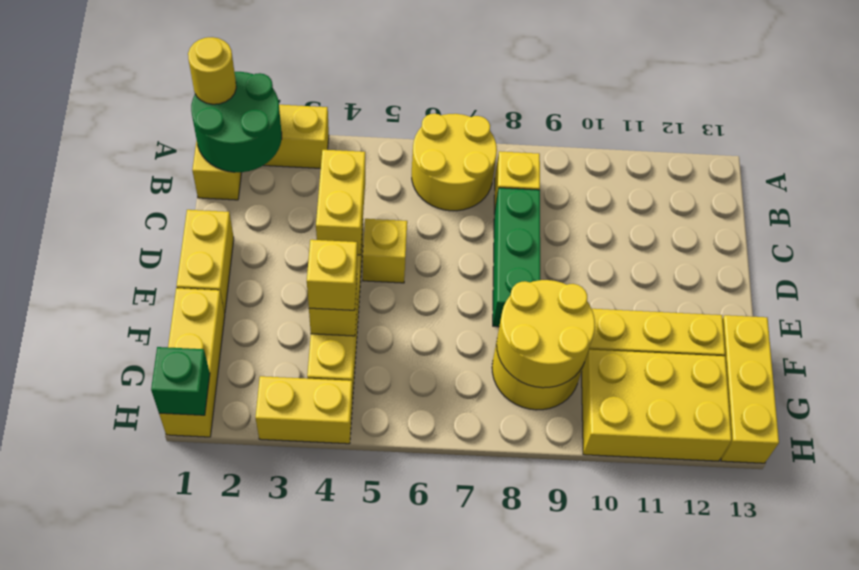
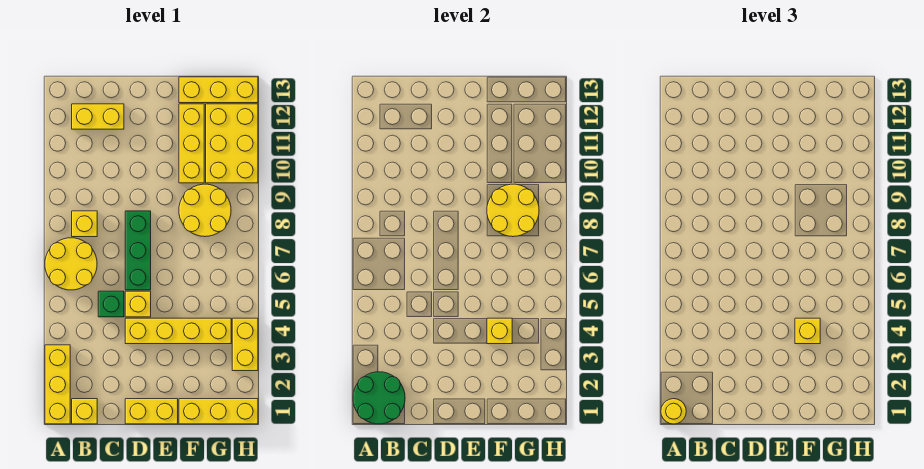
yellow 1x2 brick [316,150,365,255] -> yellow 1x2 brick moved to [72,104,124,129]
green 1x3 brick [493,188,540,327] -> green 1x3 brick turned to [125,211,151,290]
green 1x1 brick [151,347,210,415] -> green 1x1 brick moved to [98,291,124,317]

